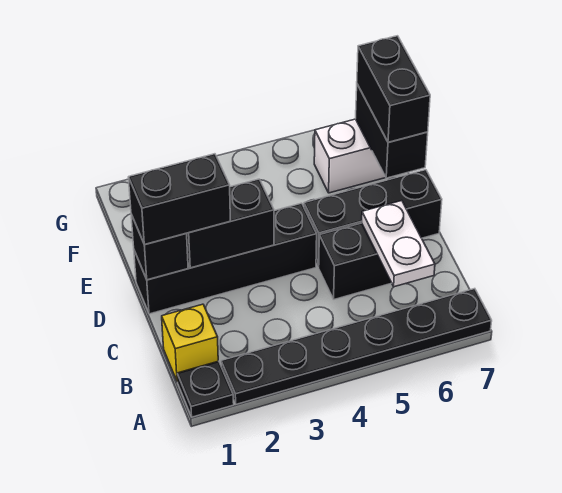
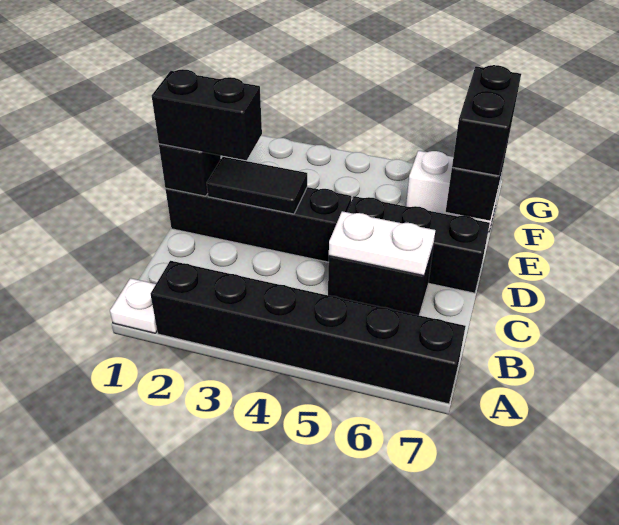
black 1x1 plate [177,361,234,417] -> white 1x1 plate [110,278,157,333]
black 1x6 plate [221,289,492,404] -> black 1x6 brick [151,261,466,404]
yellow 1x1 brick [162,304,218,382] -> none
white 1x2 plate [362,201,435,287] -> white 1x2 plate turned to [329,211,435,276]
black 1x2 brick [186,179,274,268] -> black 1x2 tile [207,157,307,214]

